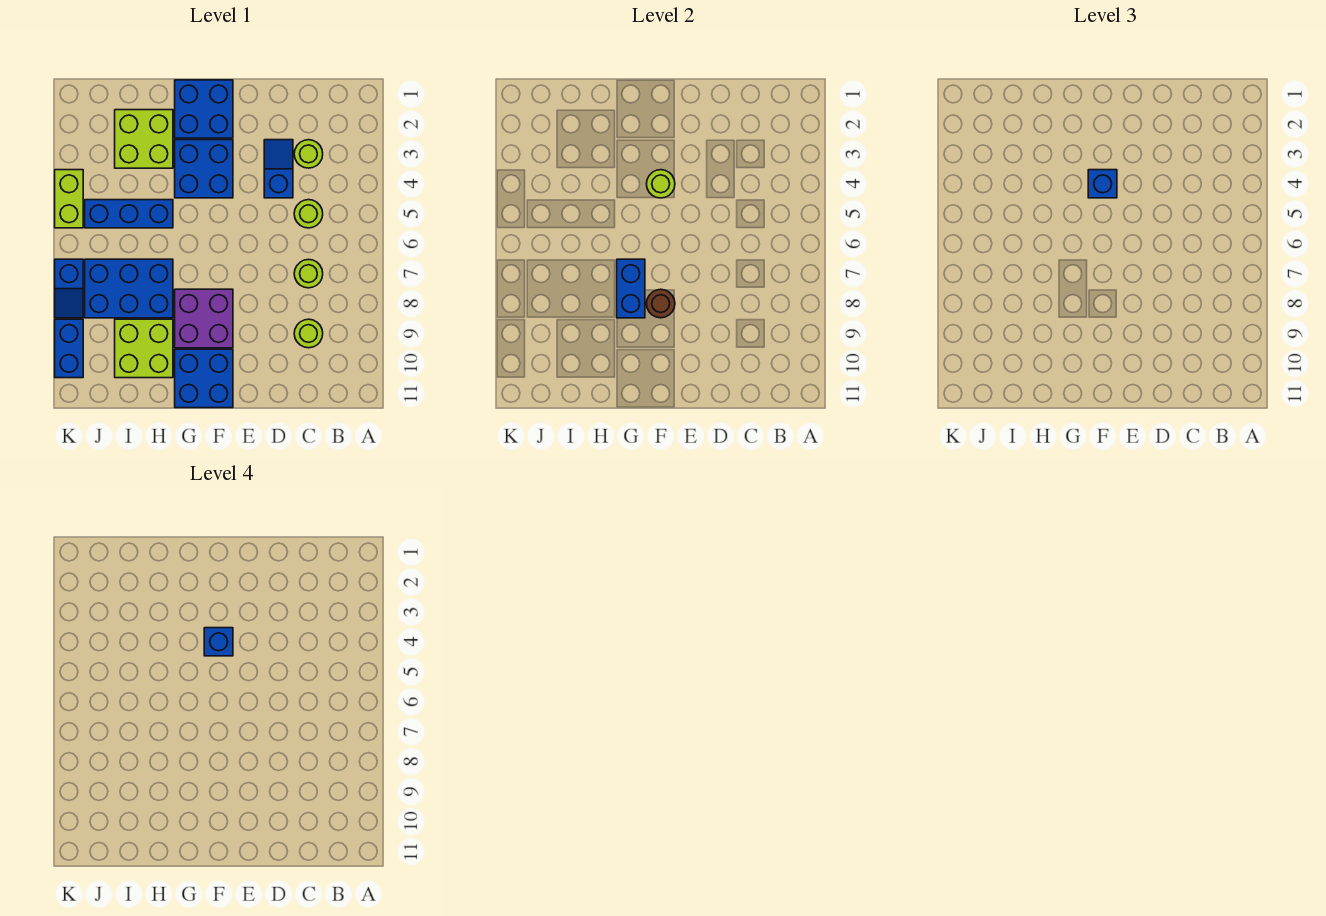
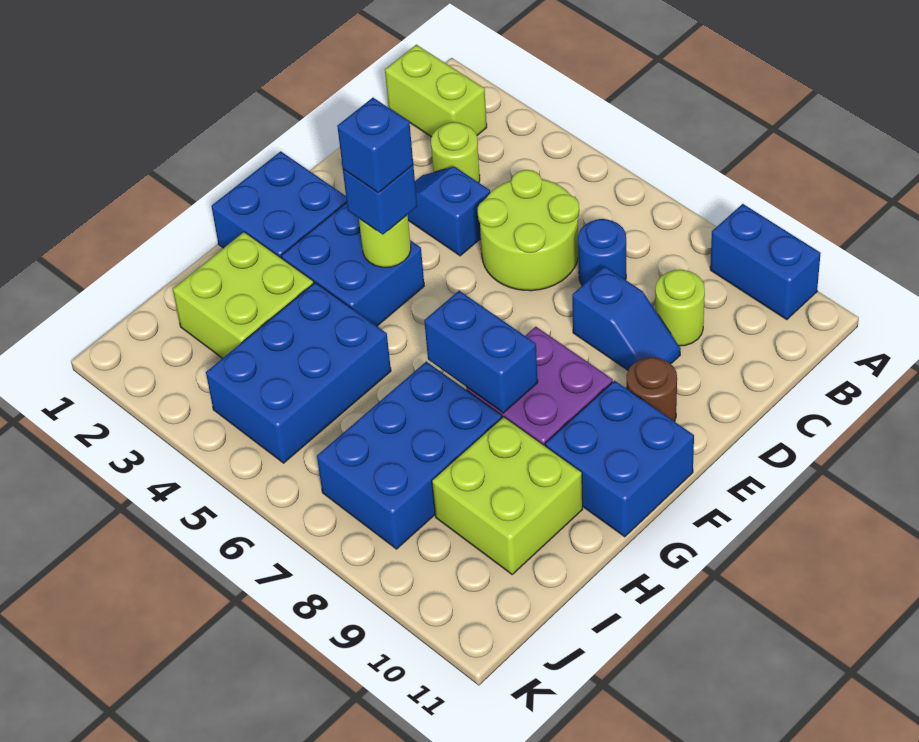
lime 1x1 round brick [294,200,323,228] -> lime 2x2 round brick [478,170,579,291]
lime 1x1 round brick [294,260,323,288] -> blue 1x1 round brick [578,219,626,285]
brown 1x1 round brick [647,289,675,318] -> brown 1x1 round brick moved to [627,357,677,422]
blue 1x3 brick [85,200,173,228] -> blue 2x3 brick [206,282,391,463]
lime 1x2 brick [55,170,83,228] -> lime 1x2 brick moved to [385,45,487,137]
blue 1x2 slope [55,259,83,318] -> blue 1x2 slope moved to [572,266,681,370]
blue 1x2 brick [55,319,83,378] -> blue 1x2 brick moved to [710,204,821,320]

